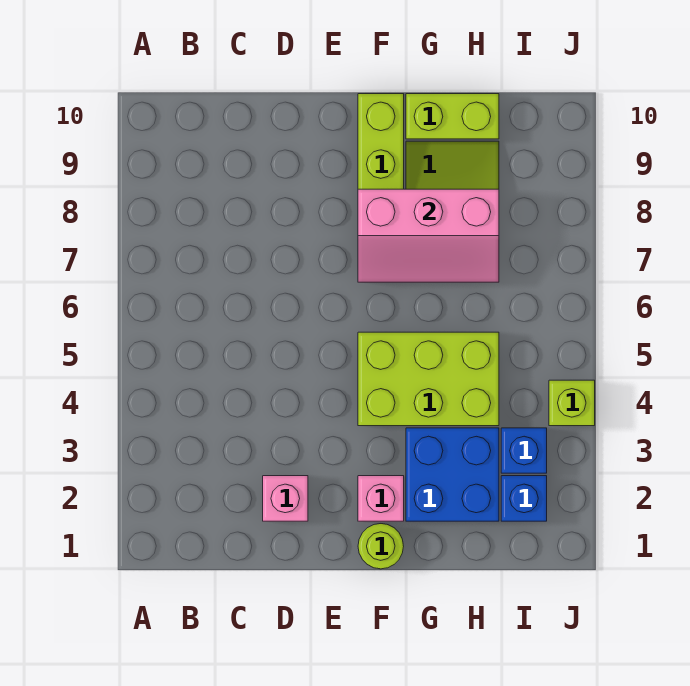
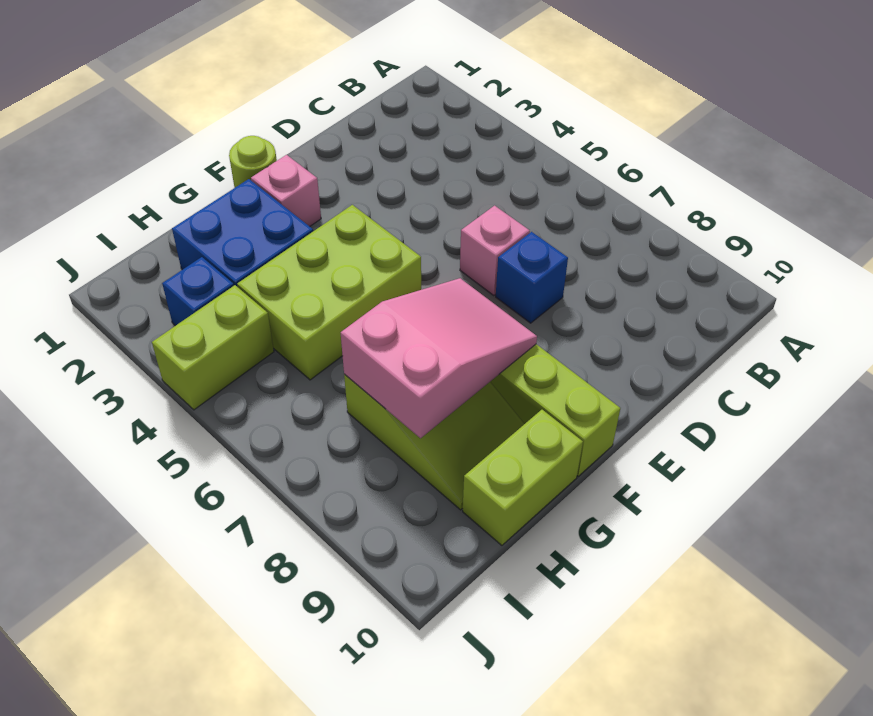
pink 1x1 brick [263,476,308,521] -> pink 1x1 brick moved to [460,206,530,295]
pink 2x3 slope [358,189,499,282] -> pink 2x3 slope turned to [341,278,537,438]
blue 1x1 brick [501,476,547,521] -> blue 1x1 brick moved to [496,232,568,323]
lime 1x1 brick [549,380,595,426] -> lime 1x2 brick [152,285,274,410]

